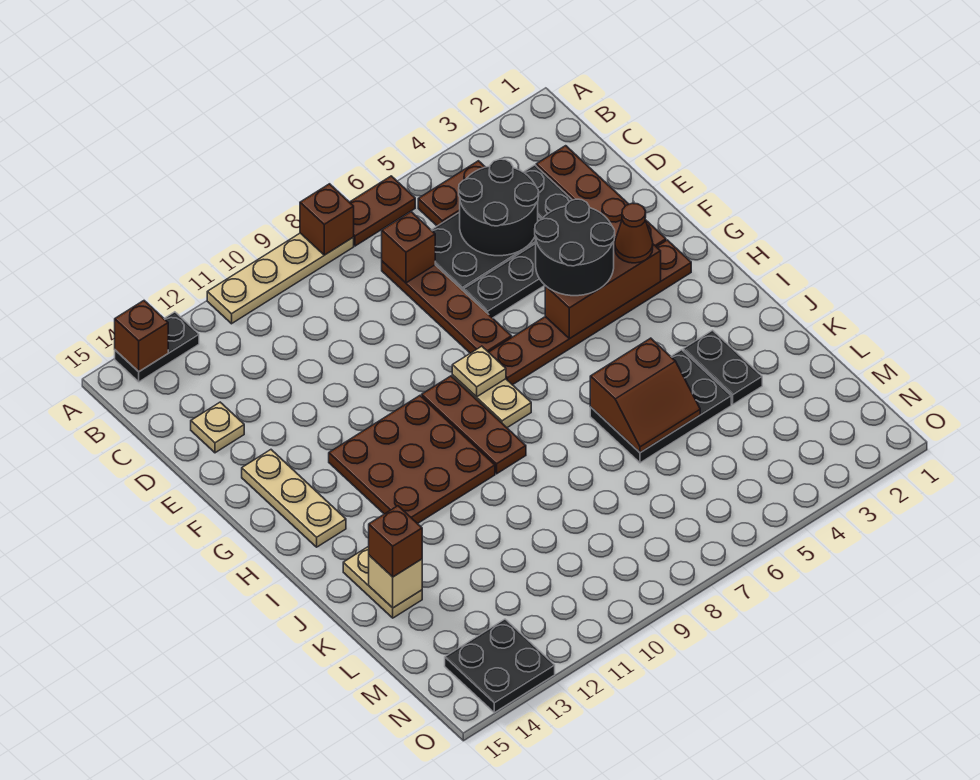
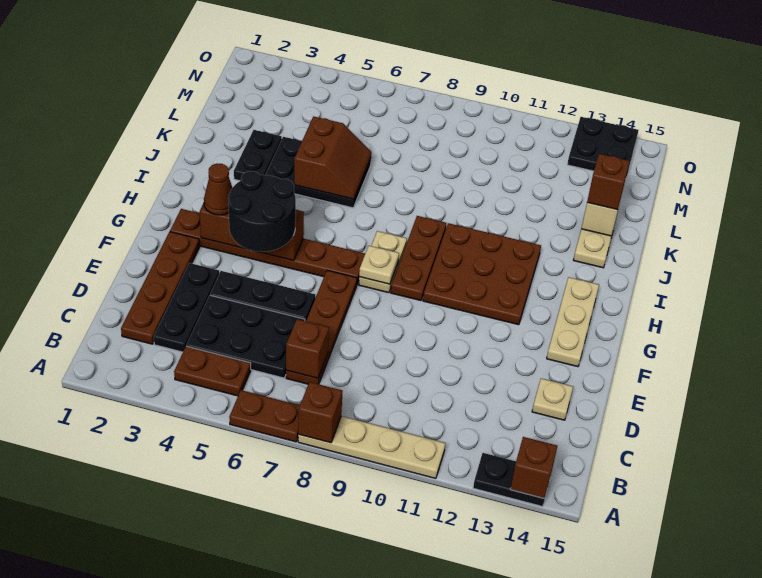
black 2x2 round brick [459,159,539,256] -> none
brown 2x2 slope [590,338,700,453] -> brown 2x2 slope turned to [294,116,371,199]

